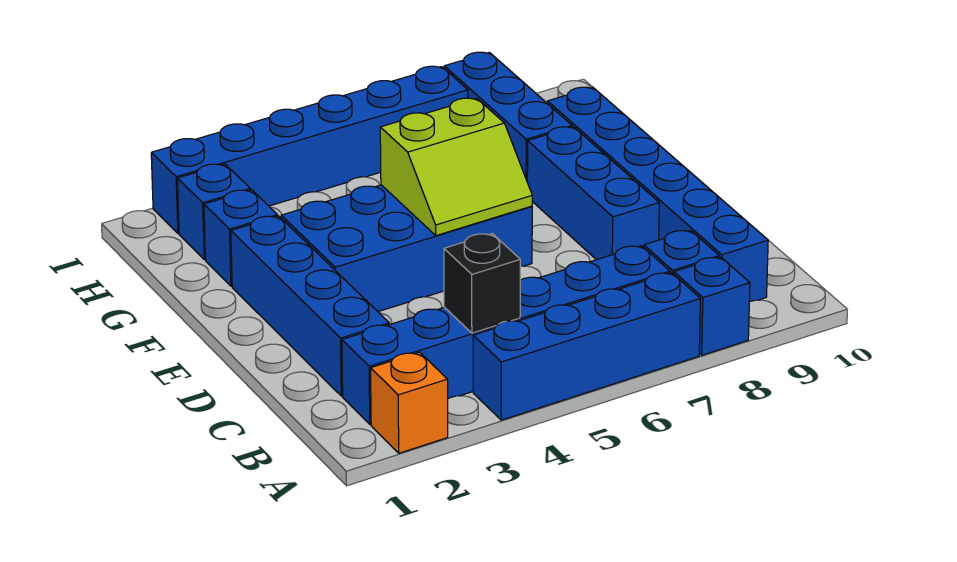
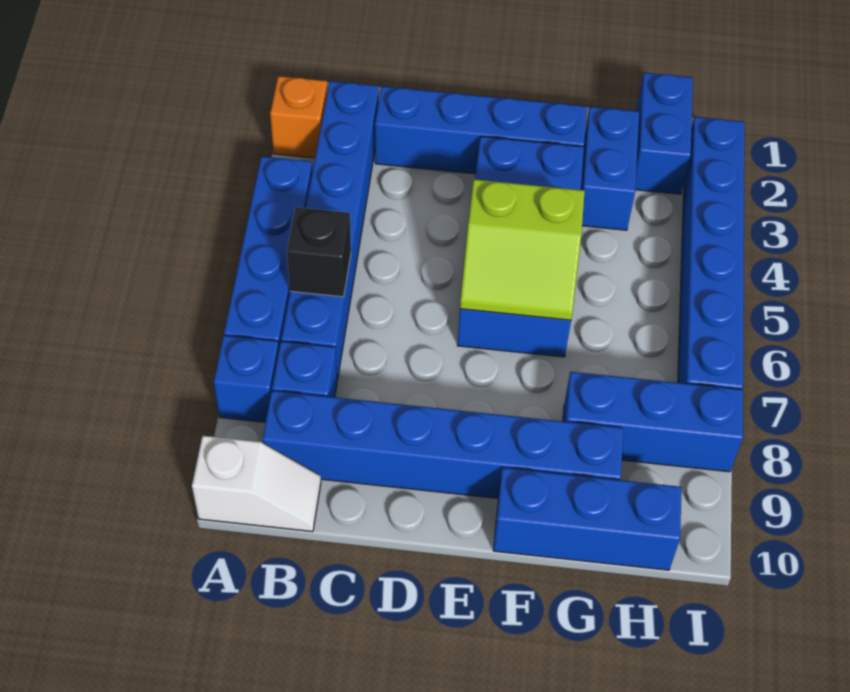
none -> white 1x2 slope [192,436,321,532]
black 1x1 brick [444,234,520,333] -> black 1x1 brick moved to [287,207,351,297]
blue 1x3 brick [527,127,659,260] -> blue 1x3 brick moved to [493,468,682,570]
lime 2x2 slope [380,98,532,236] -> lime 2x2 slope turned to [460,179,585,320]
blue 1x1 brick [204,190,278,286] -> blue 1x2 brick [581,107,639,230]
blue 1x1 brick [177,164,250,260] -> blue 1x2 brick [635,73,693,194]

